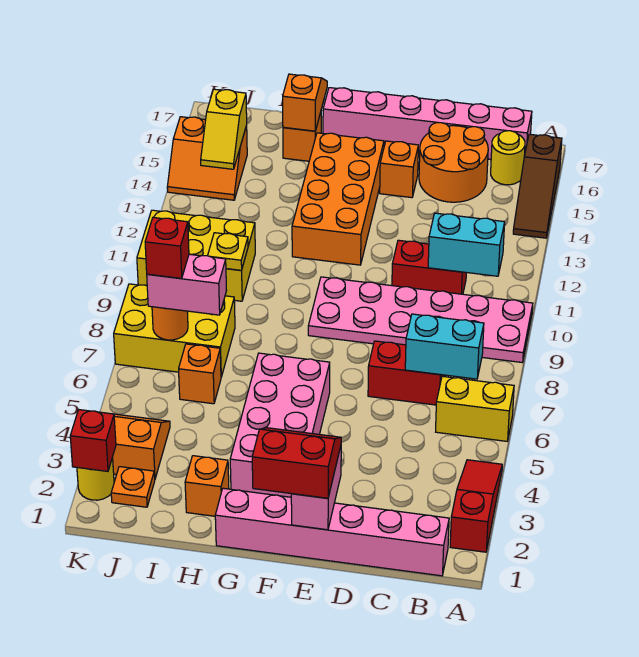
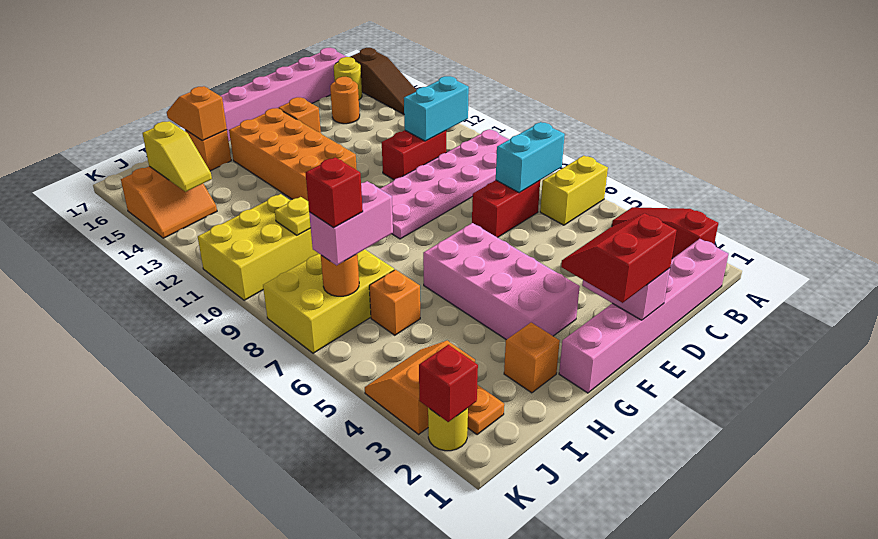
orange 2x2 round brick [419,123,488,202] -> orange 1x1 round brick [330,77,360,124]

